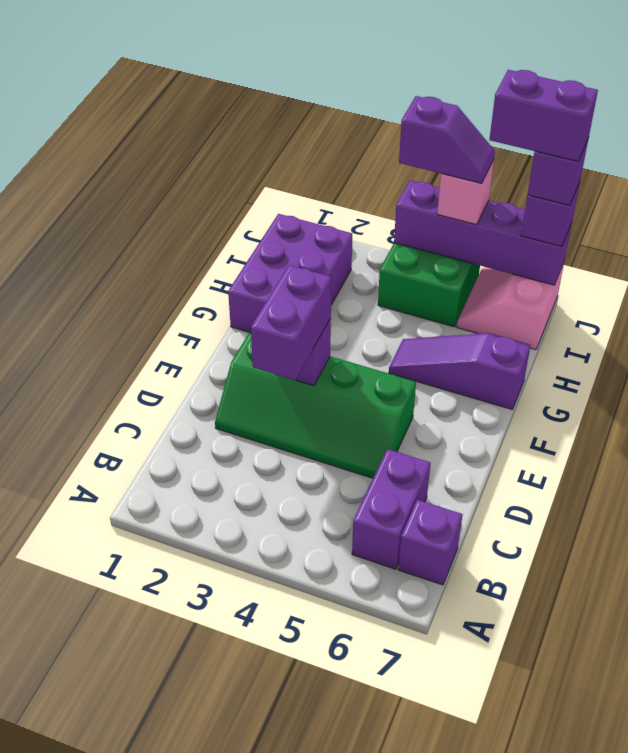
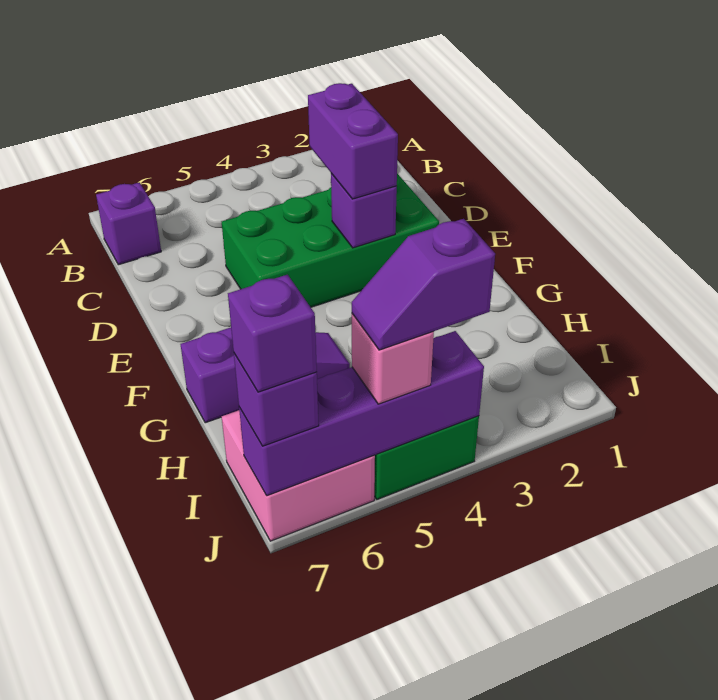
purple 1x2 brick [352,449,431,569] -> none
green 2x4 slope [215,333,416,478] -> green 2x4 brick [222,174,439,307]
purple 2x3 brick [228,214,352,333] -> none
pink 2x2 slope [457,263,564,350] -> pink 2x2 brick [222,410,375,541]
purple 1x2 brick [489,70,598,161] -> none

